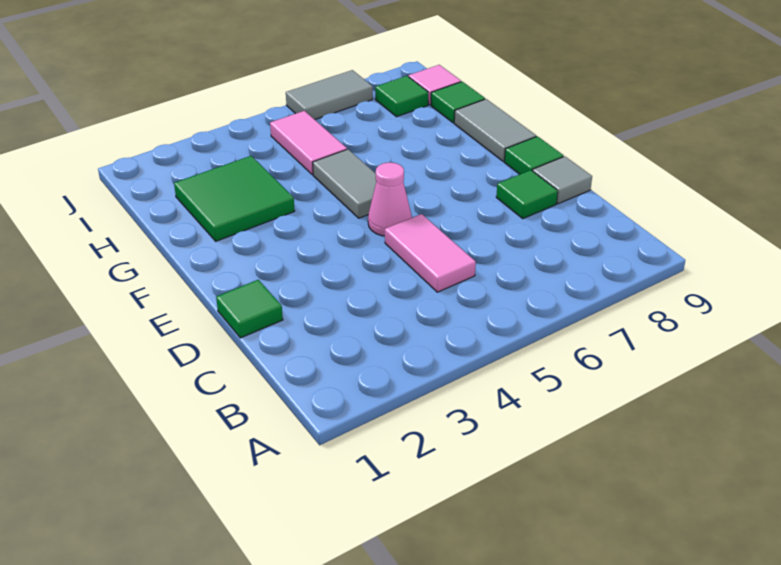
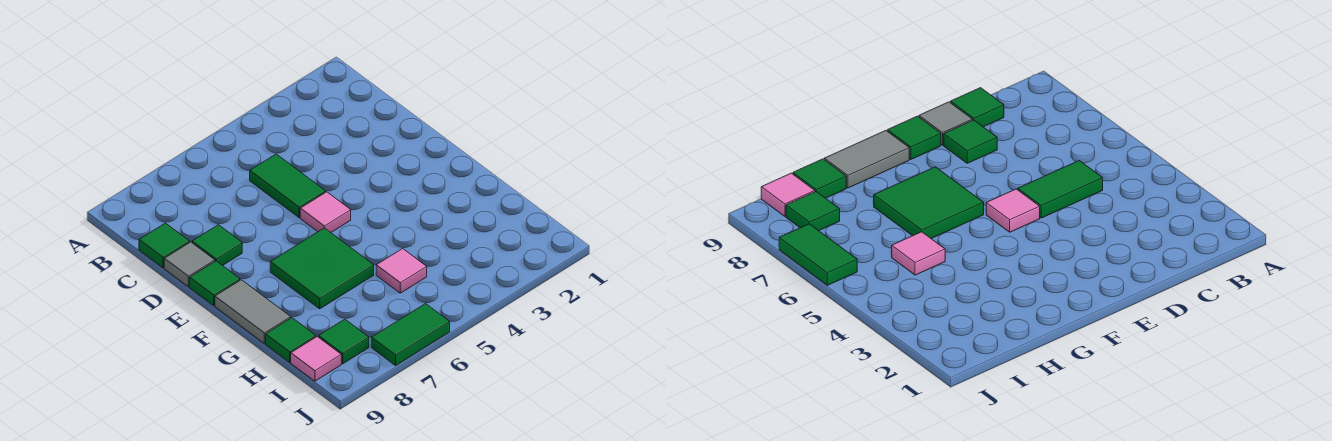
pink 1x2 tile [385,214,476,292] -> green 1x2 tile [250,154,326,218]
green 1x1 tile [216,280,283,338] -> green 1x1 tile moved to [139,223,189,268]
pink 1x1 cone [368,163,412,236] -> pink 1x1 tile [300,192,351,232]
grey 1x2 tile [313,149,376,218] -> none
green 2x2 tile [174,156,295,241] -> green 2x2 tile moved to [270,228,374,309]
pink 1x2 tile [270,111,347,175] -> pink 1x1 tile [376,249,427,293]
grey 1x2 tile [286,70,373,120] -> green 1x2 tile [371,304,450,366]

